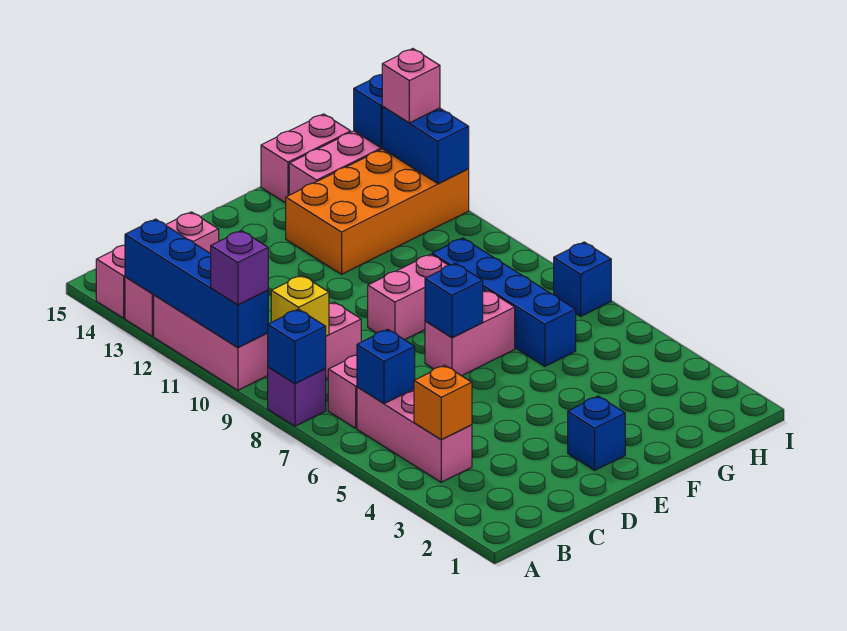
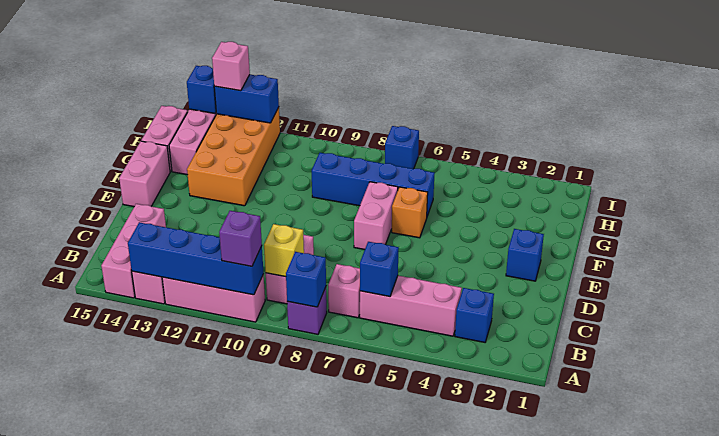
orange 1x1 brick [414,365,472,440] -> orange 1x1 brick moved to [392,187,428,238]
blue 1x1 brick [425,263,483,338] -> blue 1x1 brick moved to [455,288,494,342]
pink 1x2 brick [368,254,448,340] -> pink 1x2 brick moved to [119,141,170,207]

